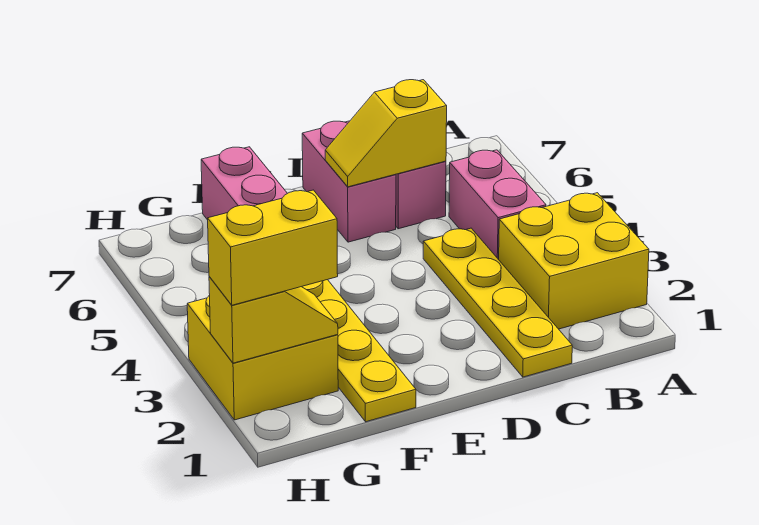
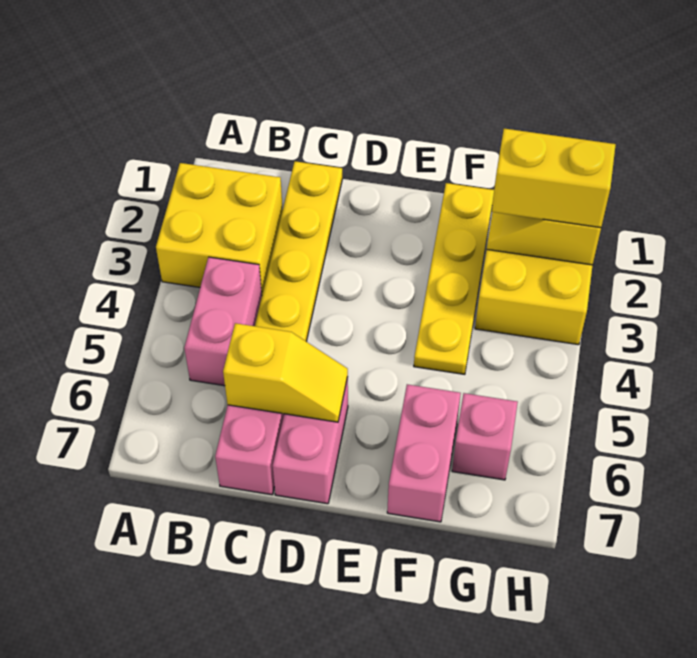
none -> pink 1x1 brick [452,393,518,480]

